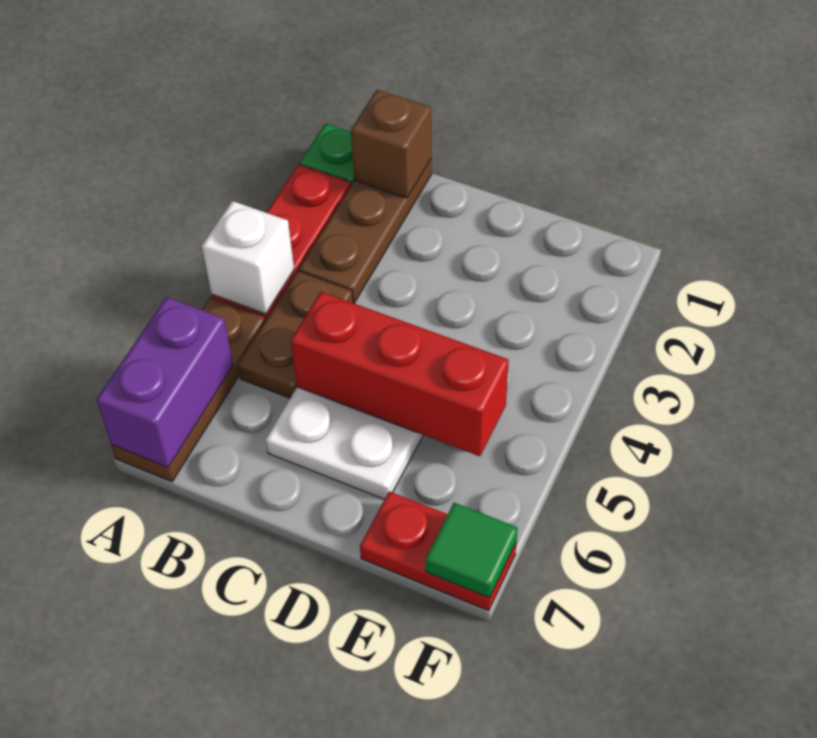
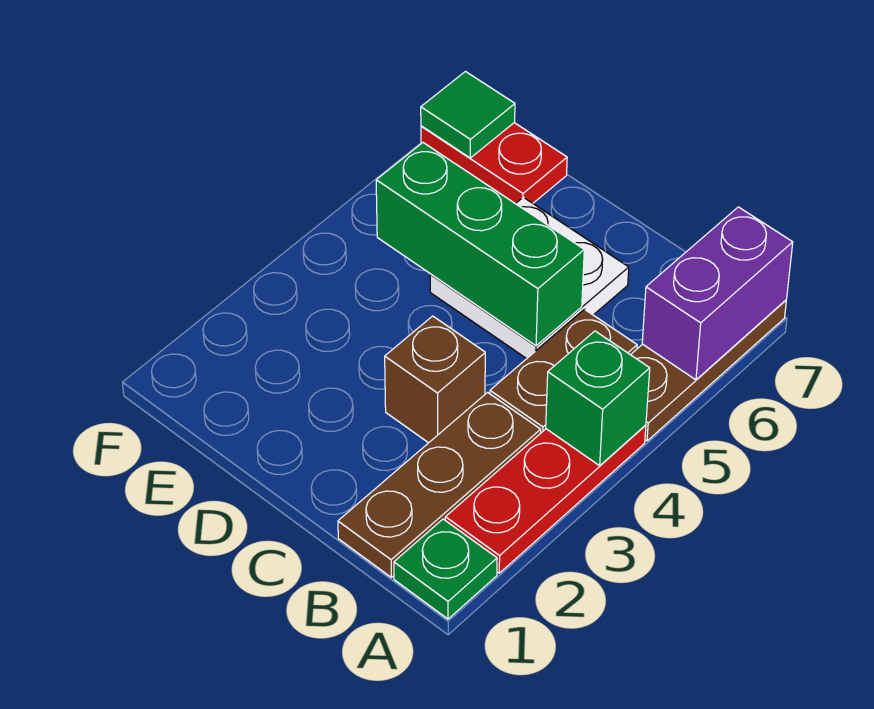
white 1x1 brick [202,201,294,314] -> green 1x1 brick [546,331,650,466]
brown 1x1 brick [351,90,431,198] -> brown 1x1 brick moved to [385,316,485,443]
red 1x3 brick [291,292,509,456] -> green 1x3 brick [376,143,584,346]

